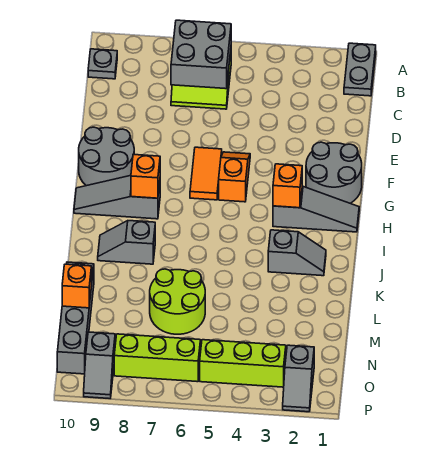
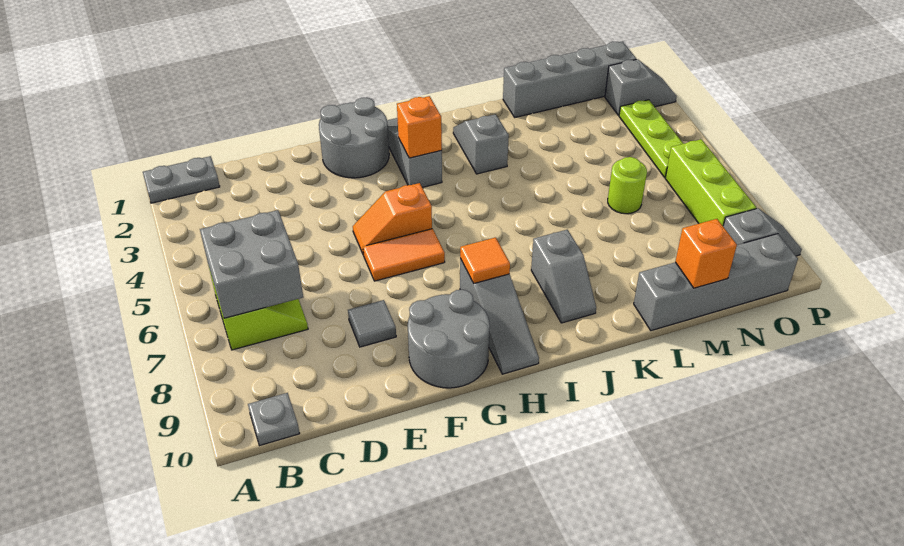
none -> grey 1x1 tile [348,300,396,347]
orange 1x1 brick [131,154,160,198] -> orange 1x1 tile [460,237,510,283]
none -> grey 1x4 brick [503,41,636,117]
lime 2x2 round brick [150,269,205,334] -> lime 1x1 round brick [608,157,647,214]
lime 1x3 brick [200,340,286,387] -> lime 1x3 plate [619,100,683,177]

